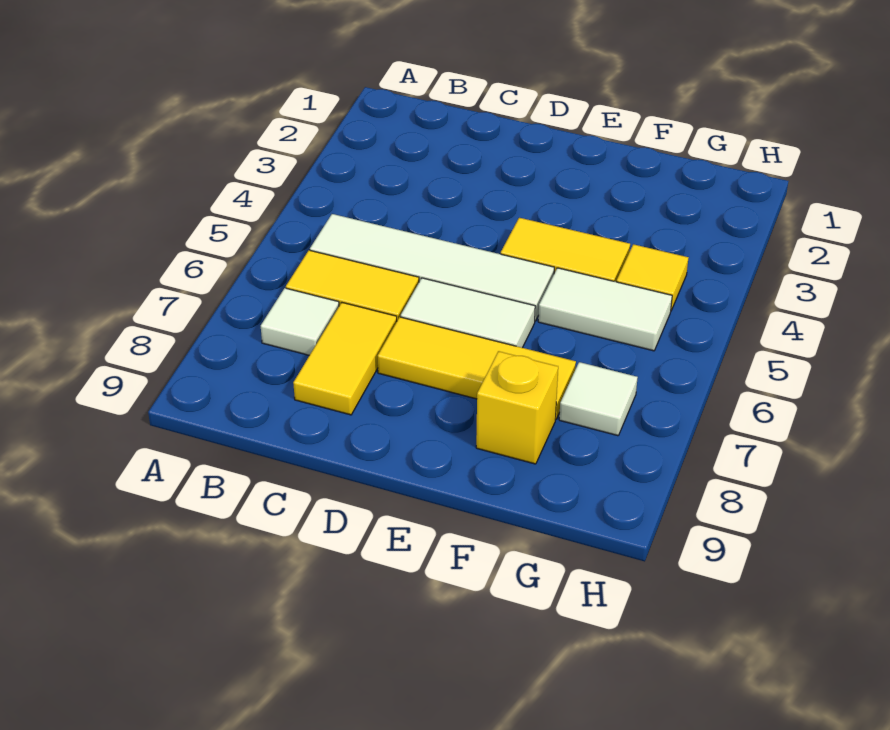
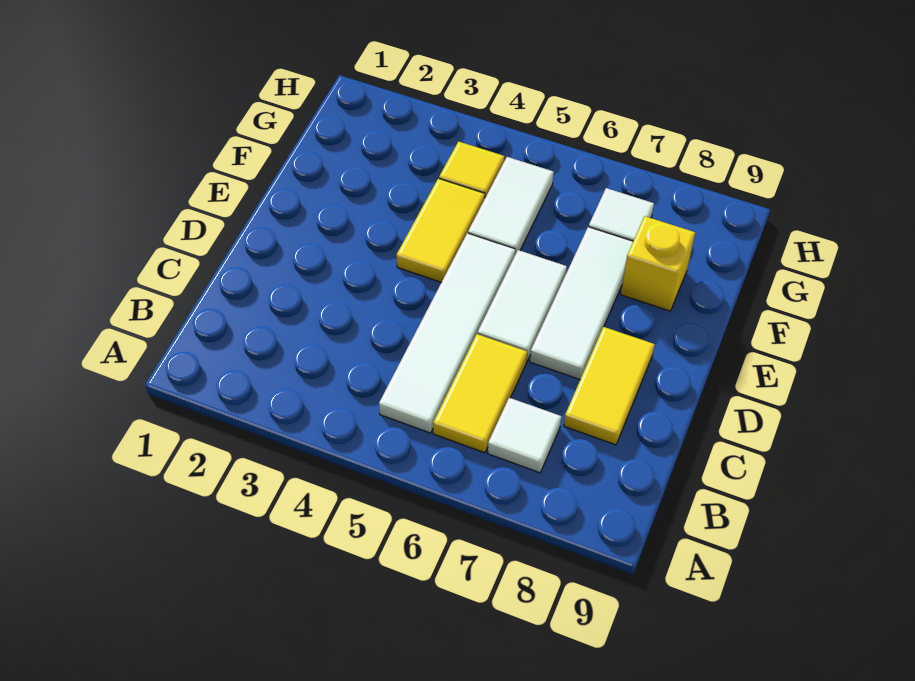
yellow 1x2 tile [293,303,397,415] -> yellow 1x2 tile turned to [564,327,655,445]
yellow 1x3 tile [378,317,576,419] -> white 1x3 tile [530,227,633,379]

